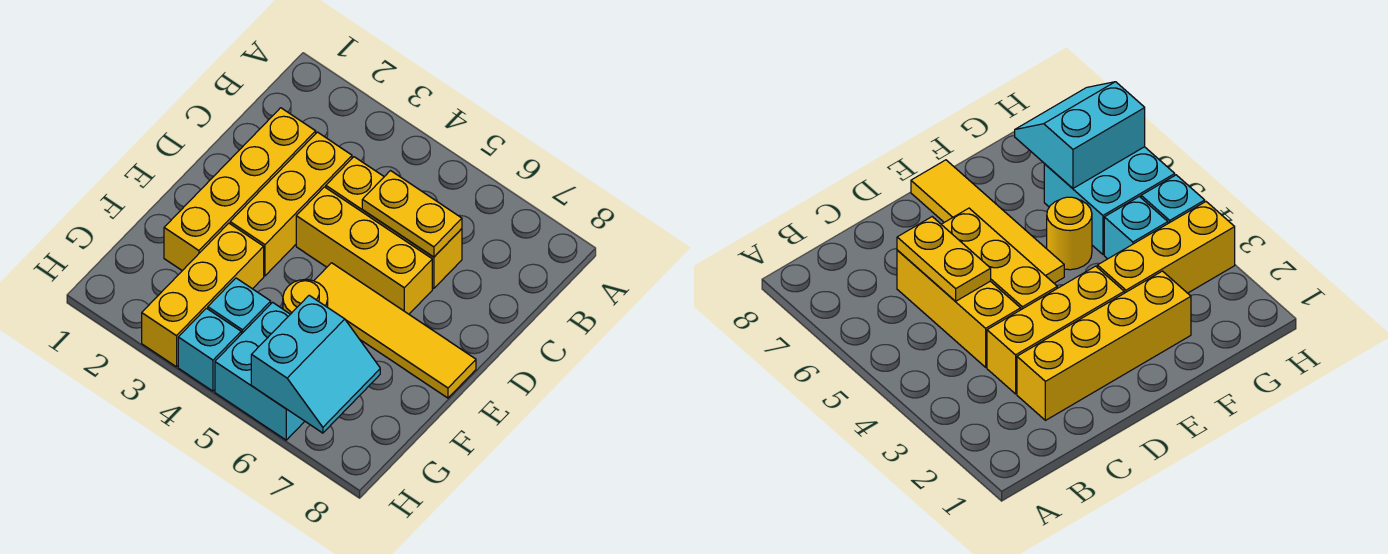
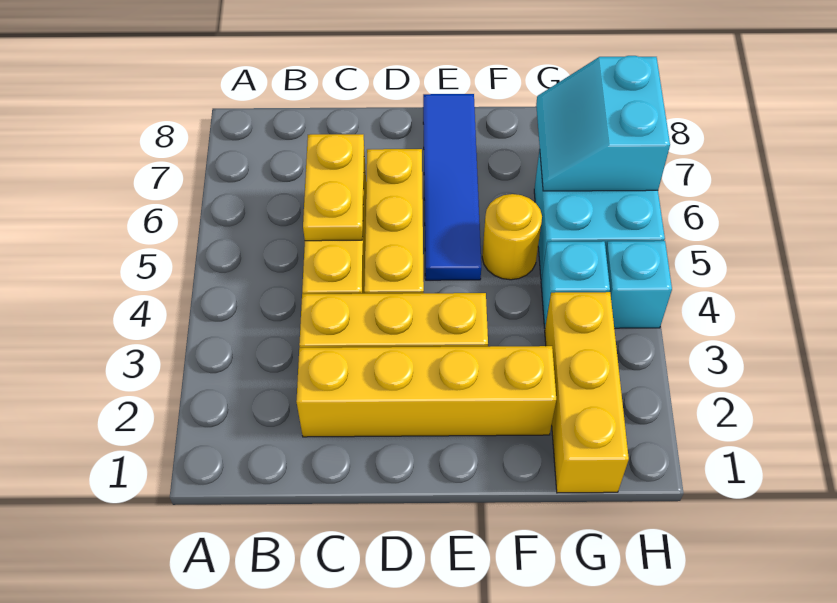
yellow 1x4 tile [314,263,476,398] -> blue 1x4 tile [423,94,481,280]
yellow 1x3 brick [142,223,264,367] -> yellow 1x3 brick turned to [545,292,629,493]
cyan 2x2 slope [251,295,380,433] -> cyan 2x2 slope turned to [536,56,670,191]

